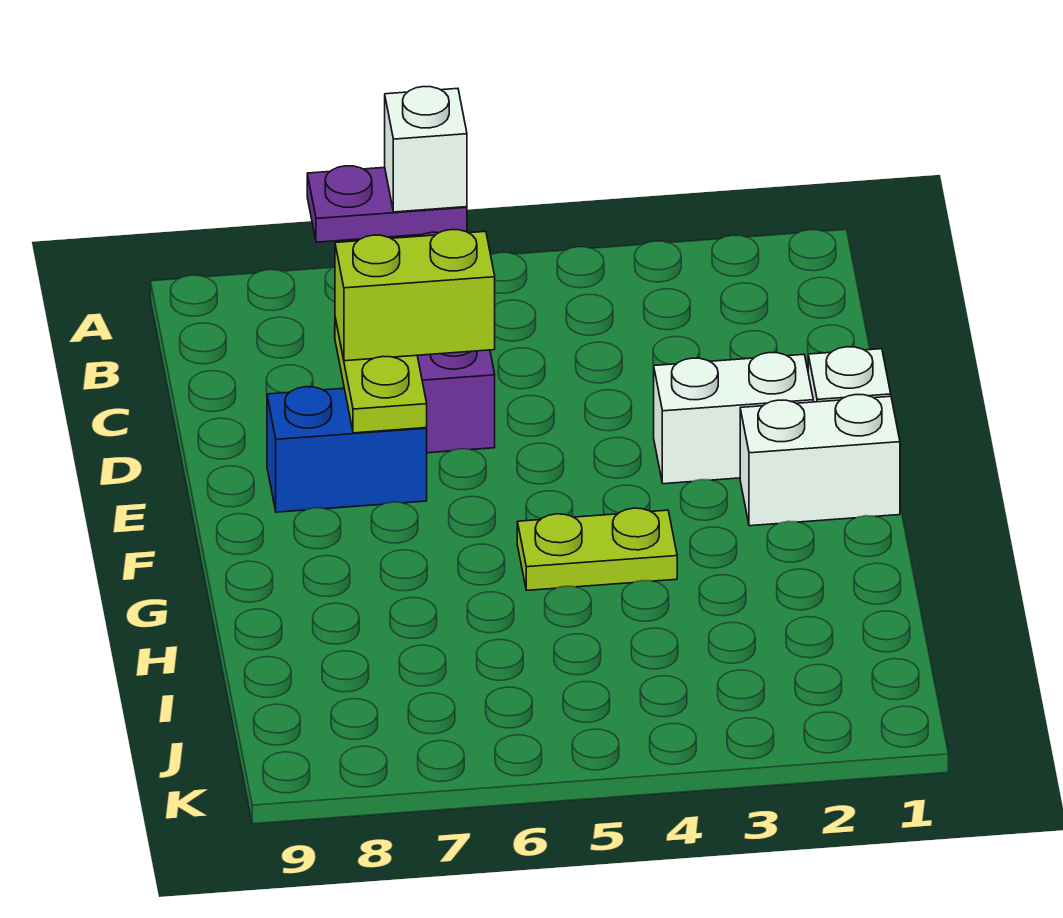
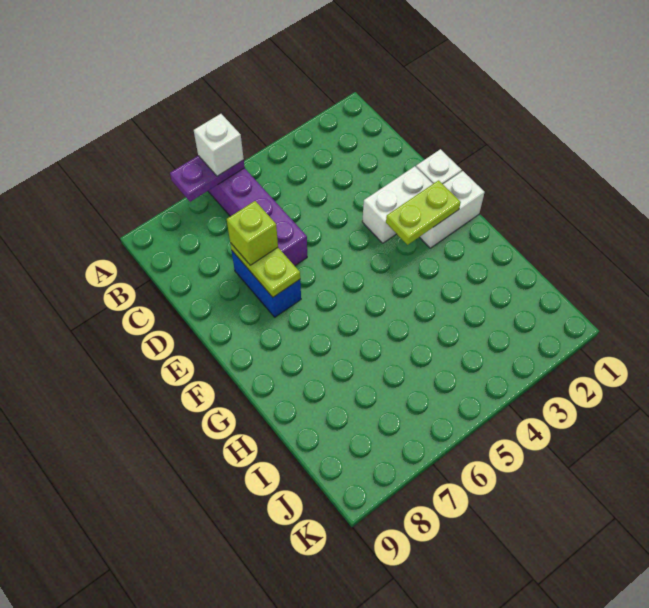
lime 1x2 brick [335,230,495,361] -> lime 1x1 brick [227,201,278,265]
blue 1x2 brick [267,387,427,512] -> blue 1x2 brick turned to [231,250,301,317]
lime 1x2 plate [517,508,677,590] -> lime 1x2 plate moved to [386,180,461,245]

